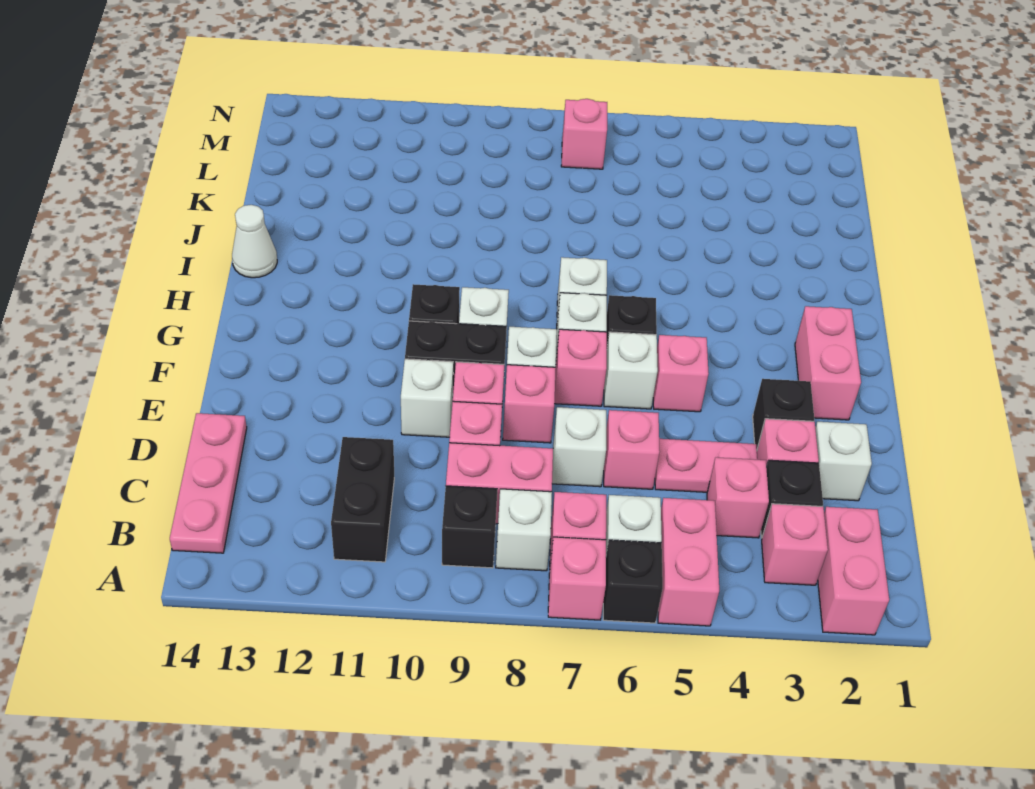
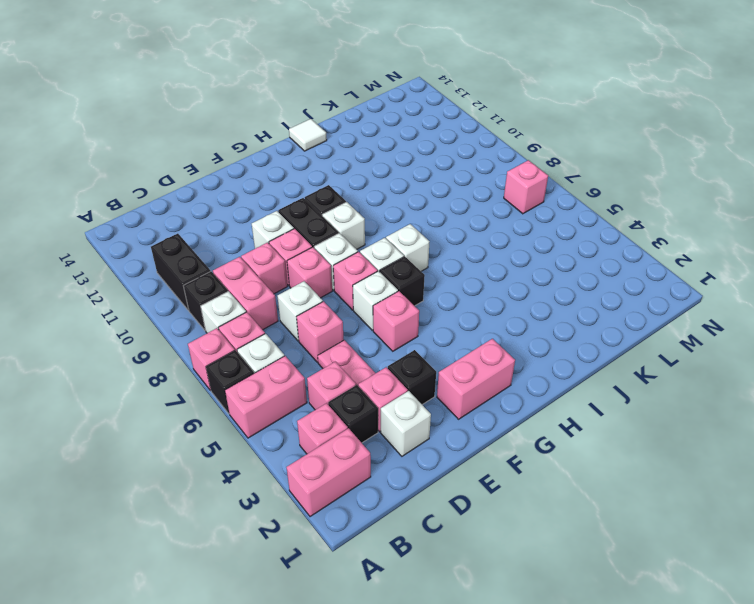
black 1x2 brick [331,437,394,562] -> black 1x2 brick turned to [151,234,211,310]
pink 1x3 plate [170,413,247,553] -> none
white 1x1 cone [232,205,277,278] -> white 1x1 tile [289,119,327,151]

